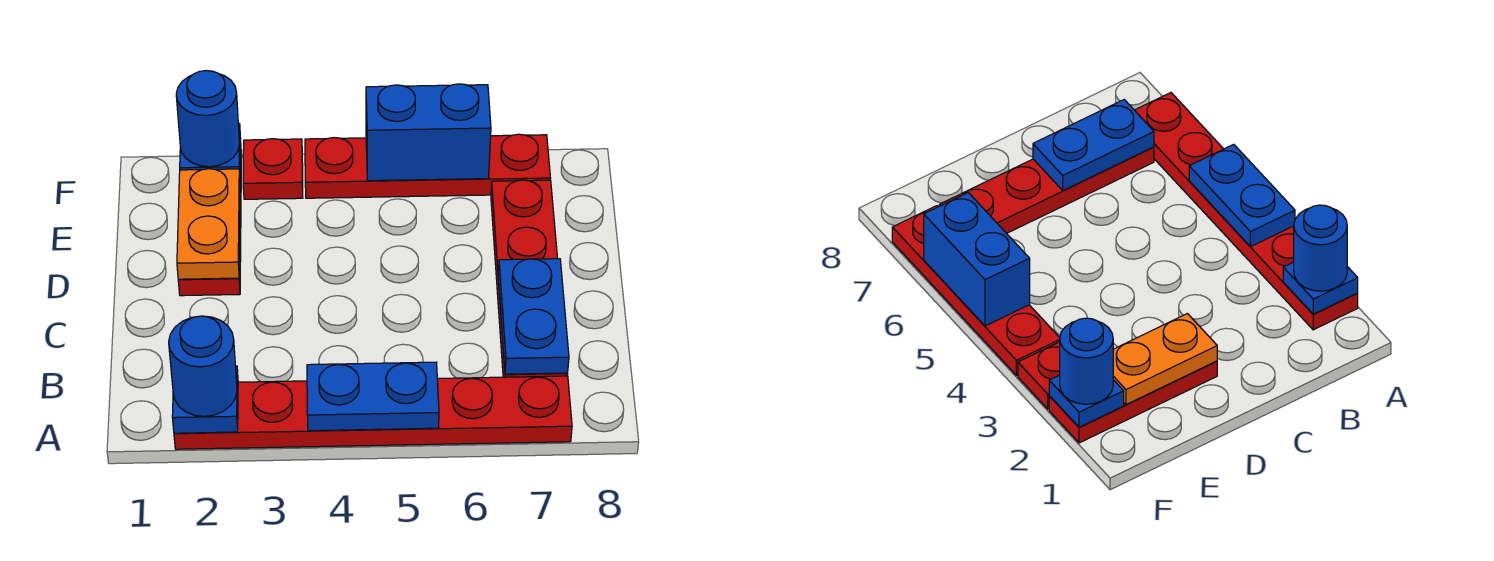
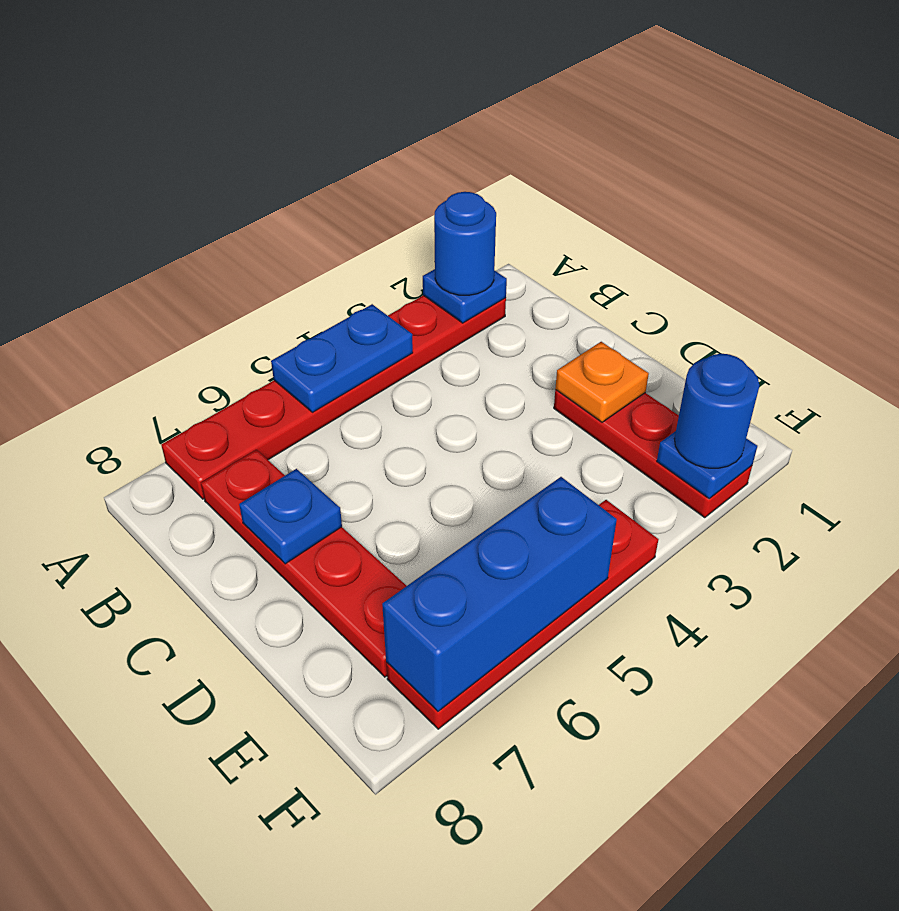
blue 1x2 plate [498,259,569,374] -> blue 1x1 plate [239,469,342,564]
orange 1x2 plate [177,169,240,279] -> orange 1x1 plate [555,342,649,422]
red 1x1 plate [243,139,303,199] -> none
blue 1x2 brick [366,84,491,181] -> blue 1x3 brick [382,477,617,711]

